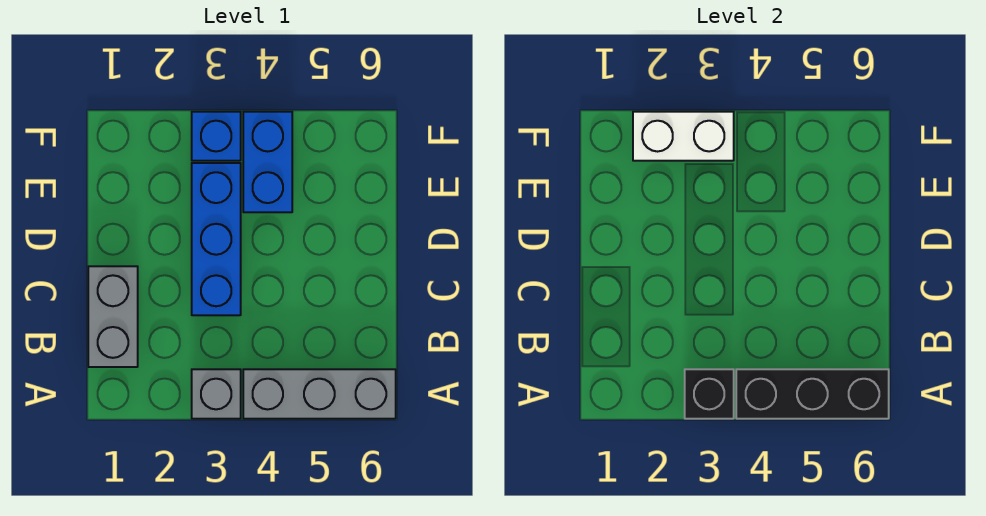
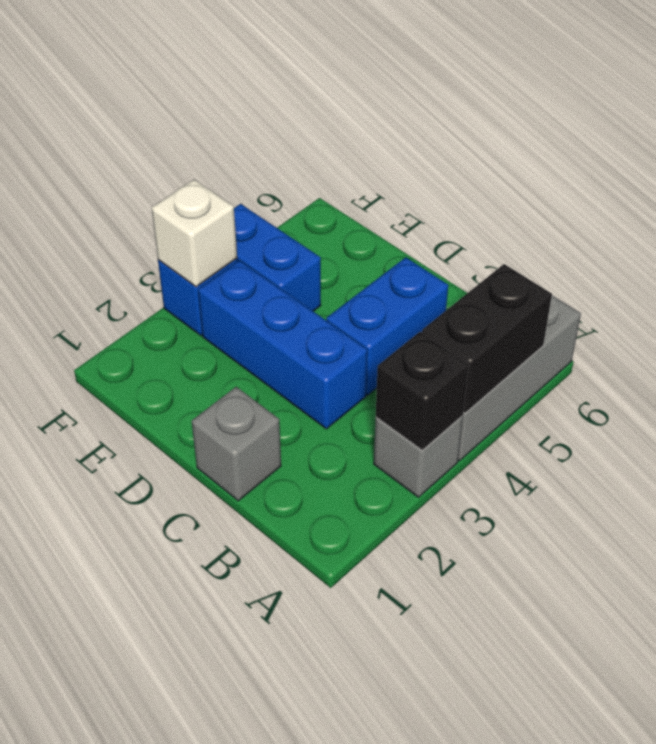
black 1x3 brick [736,369,889,419] -> black 1x2 brick [422,264,552,413]
grey 1x2 brick [88,266,138,367] -> grey 1x1 brick [192,387,281,501]
none -> blue 1x2 brick [326,257,448,395]
white 1x2 brick [633,112,734,161] -> white 1x1 brick [151,179,237,287]

